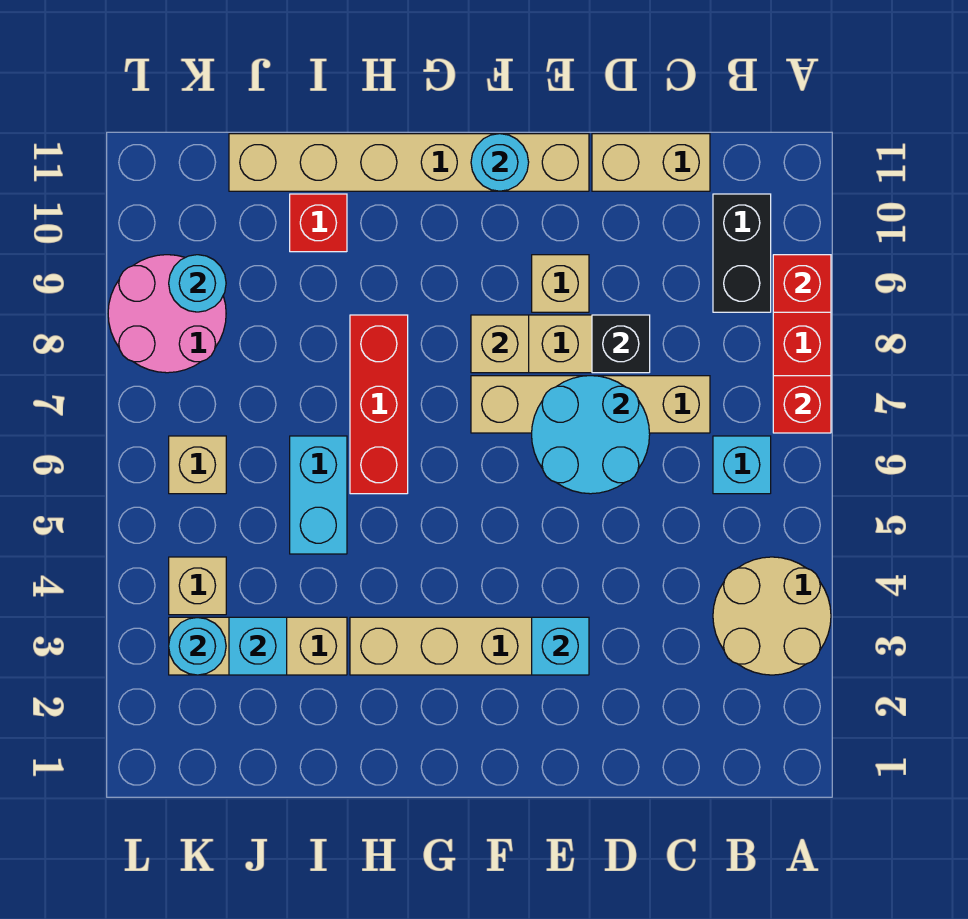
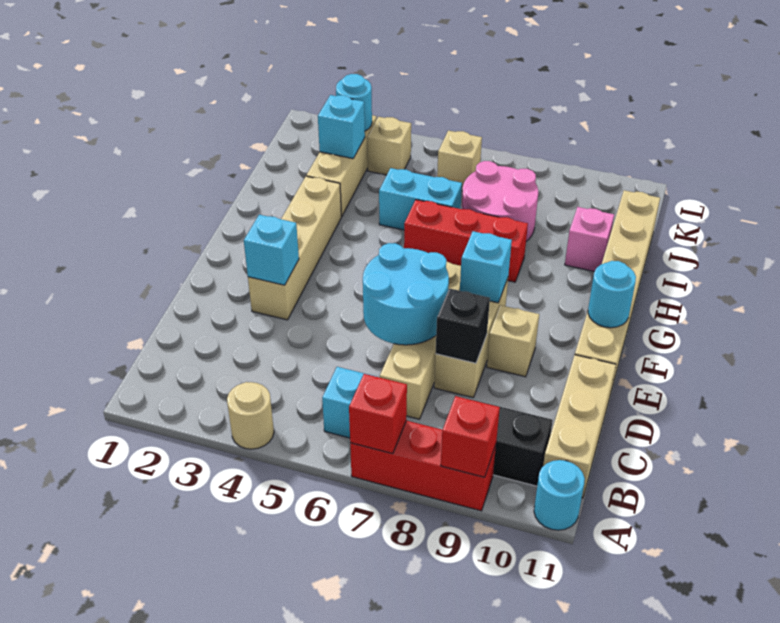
tan 2x2 round brick [713,557,831,675] -> tan 1x1 round brick [227,382,274,449]
tan 1x2 brick [592,134,710,191] -> tan 1x3 brick [543,355,616,498]
tan 1x1 brick [471,315,529,373] -> cyan 1x1 brick [460,231,512,303]
red 1x1 brick [290,194,347,252] -> pink 1x1 brick [565,207,614,271]
pink 2x2 round brick [108,255,226,373] -> pink 2x2 round brick moved to [462,161,538,241]
cyan 1x1 round brick [169,255,226,312] -> cyan 1x1 round brick moved to [534,460,585,530]

